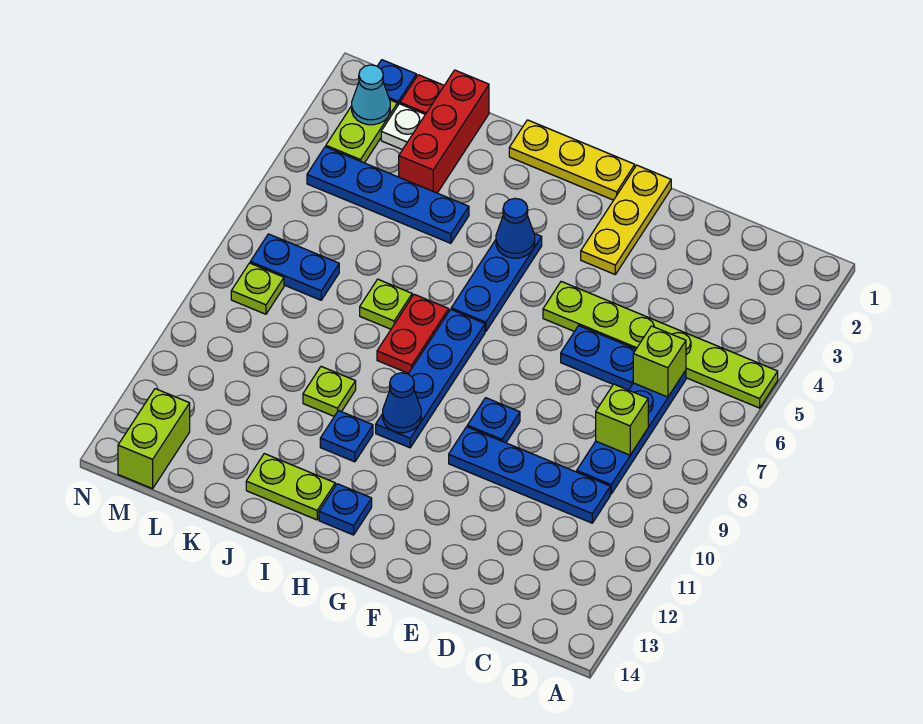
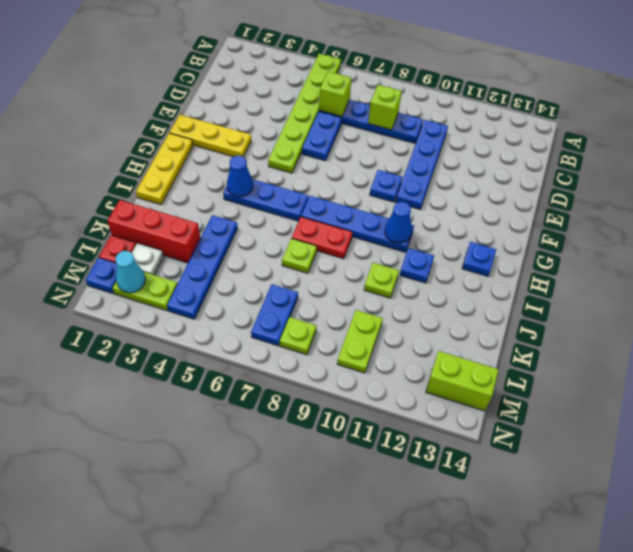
lime 1x2 plate [246,454,335,520] -> lime 1x2 plate moved to [337,310,383,373]

